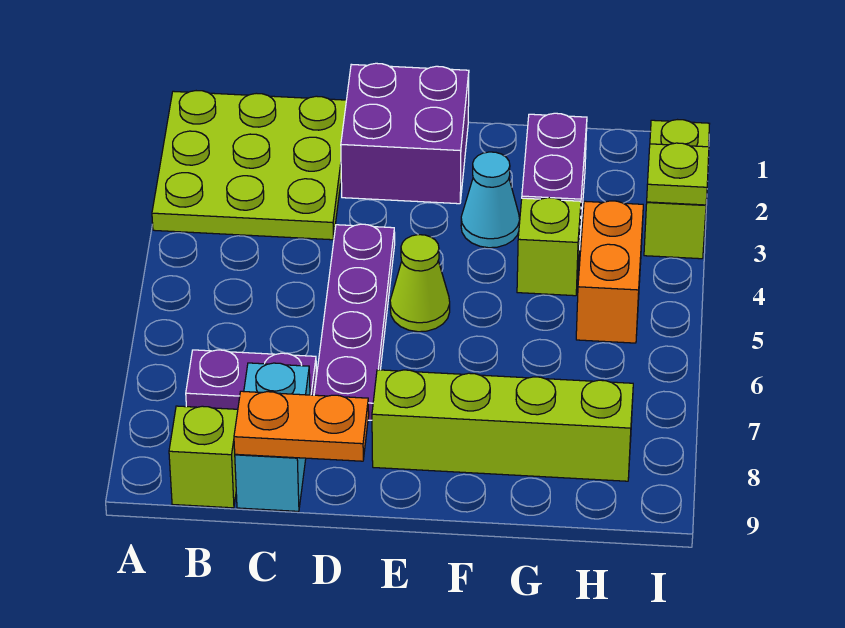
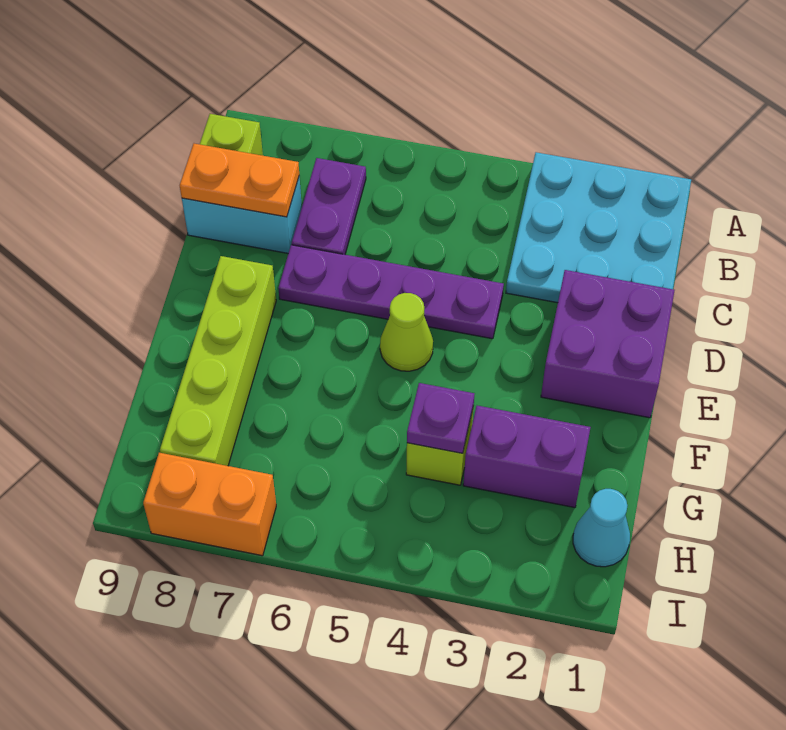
lime 3x3 plate [152,91,346,240] -> cyan 3x3 plate [506,152,691,303]
orange 1x2 plate [234,391,369,461] -> orange 1x2 plate turned to [180,144,299,217]
cyan 1x1 cone [461,152,520,248] -> cyan 1x1 cone moved to [573,489,630,567]
none -> purple 1x1 plate [407,383,474,453]
orange 1x2 brick [576,201,643,343] -> orange 1x2 brick moved to [143,453,276,556]
lime 1x2 brick [644,120,709,259] -> none
lime 1x1 plate [647,143,709,205] -> none

